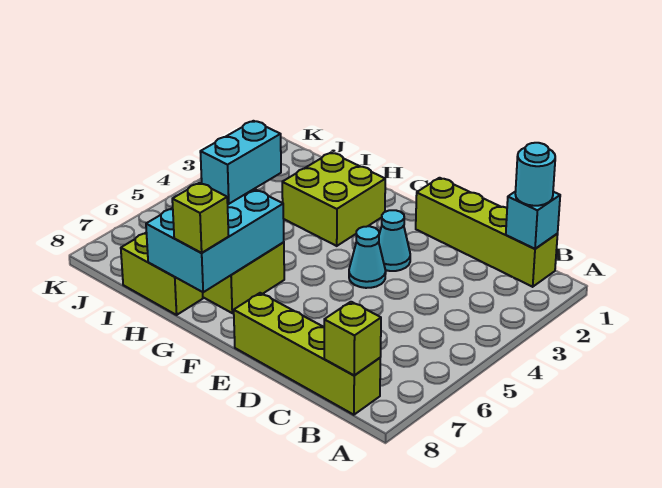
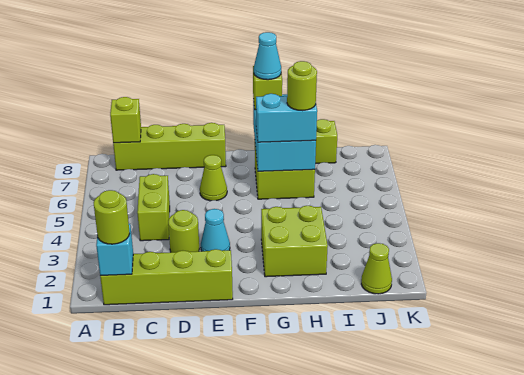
cyan 1x1 round brick [515,143,555,206] -> lime 1x1 round brick [94,190,130,244]
none -> lime 1x2 brick [137,174,170,241]
none -> lime 1x1 round brick [168,210,199,252]
cyan 1x1 cone [349,226,386,288] -> cyan 1x1 cone moved to [254,32,281,80]
none -> lime 1x1 cone [200,155,227,201]
cyan 1x2 brick [200,121,281,204] -> cyan 1x2 brick turned to [256,94,317,142]
none -> lime 1x1 round brick [287,61,317,111]
none -> lime 1x1 cone [361,243,392,294]

